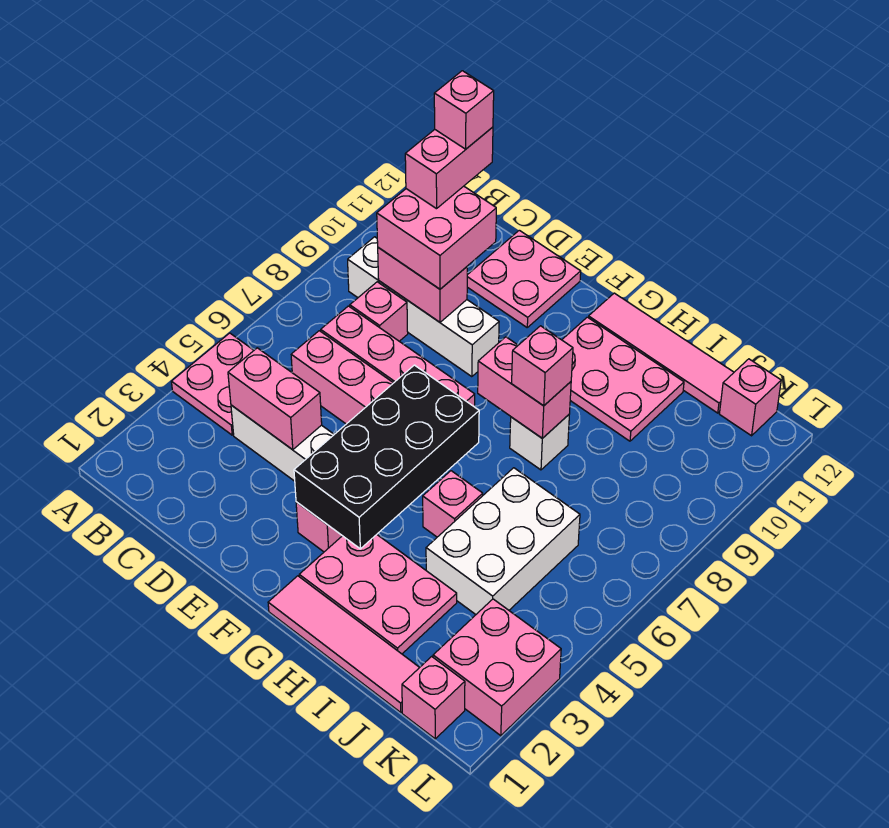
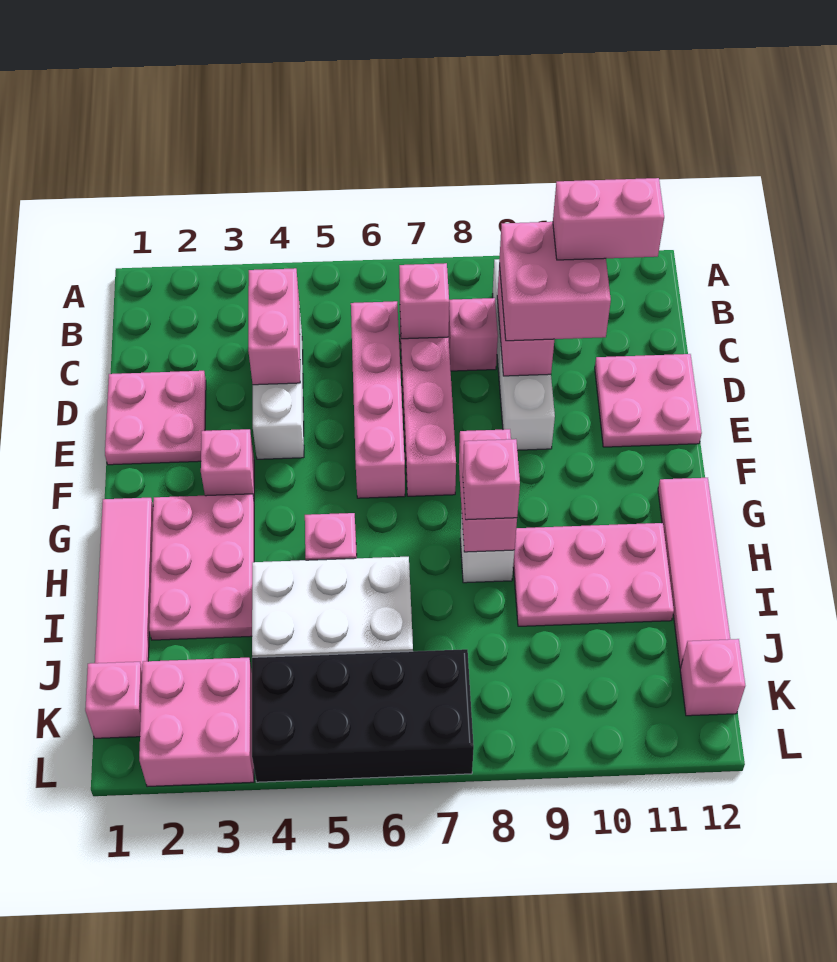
pink 2x2 plate [171,333,254,435] -> pink 2x2 plate moved to [105,371,206,465]
pink 1x1 brick [434,71,494,149] -> pink 1x1 brick moved to [399,263,449,339]
black 2x4 brick [294,365,479,549] -> black 2x4 brick moved to [252,649,474,782]
pink 2x3 plate [562,317,684,441] -> pink 2x3 plate turned to [513,523,674,626]

